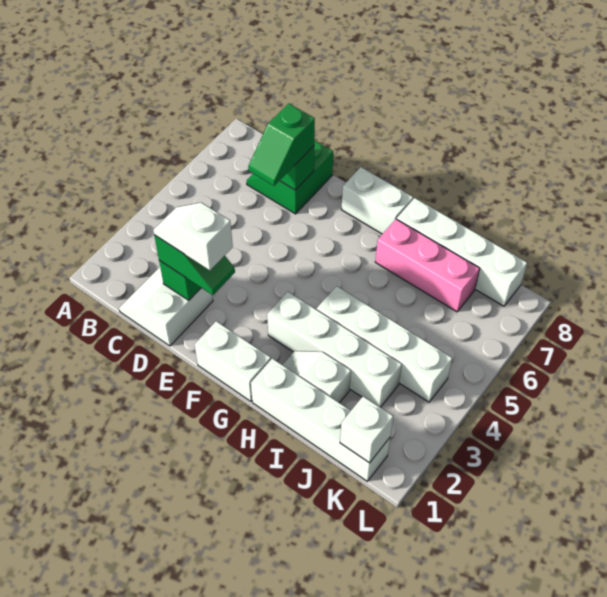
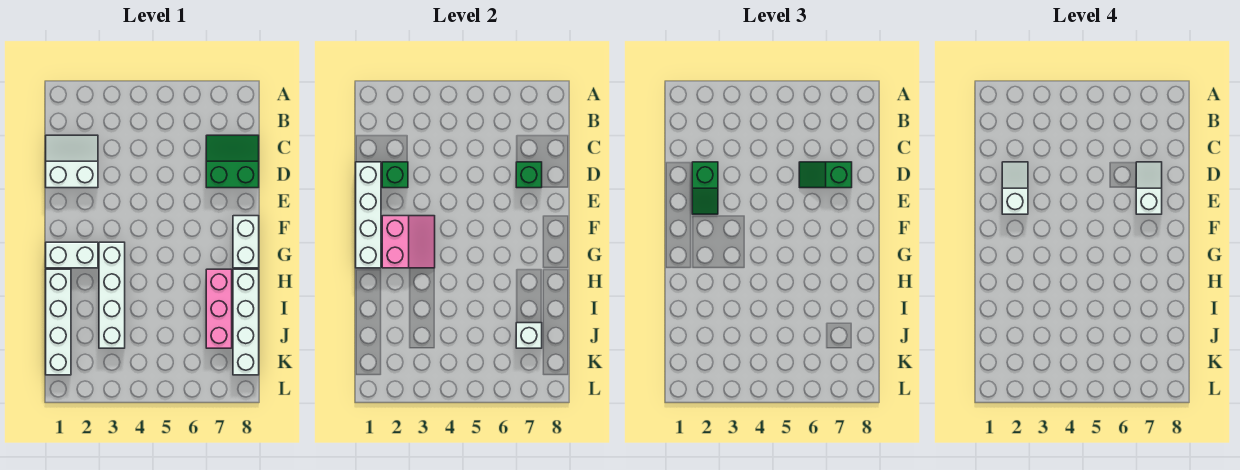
white 1x2 brick [194,321,271,401] -> white 1x2 brick turned to [46,242,98,268]
none -> pink 2x2 slope [382,216,435,268]
white 1x2 slope [283,351,351,403] -> white 1x2 slope moved to [1136,162,1162,214]
white 1x4 brick [317,286,452,402] -> white 1x4 brick moved to [356,162,381,268]
white 1x1 brick [340,396,393,463] -> white 1x1 brick moved to [516,323,542,348]

